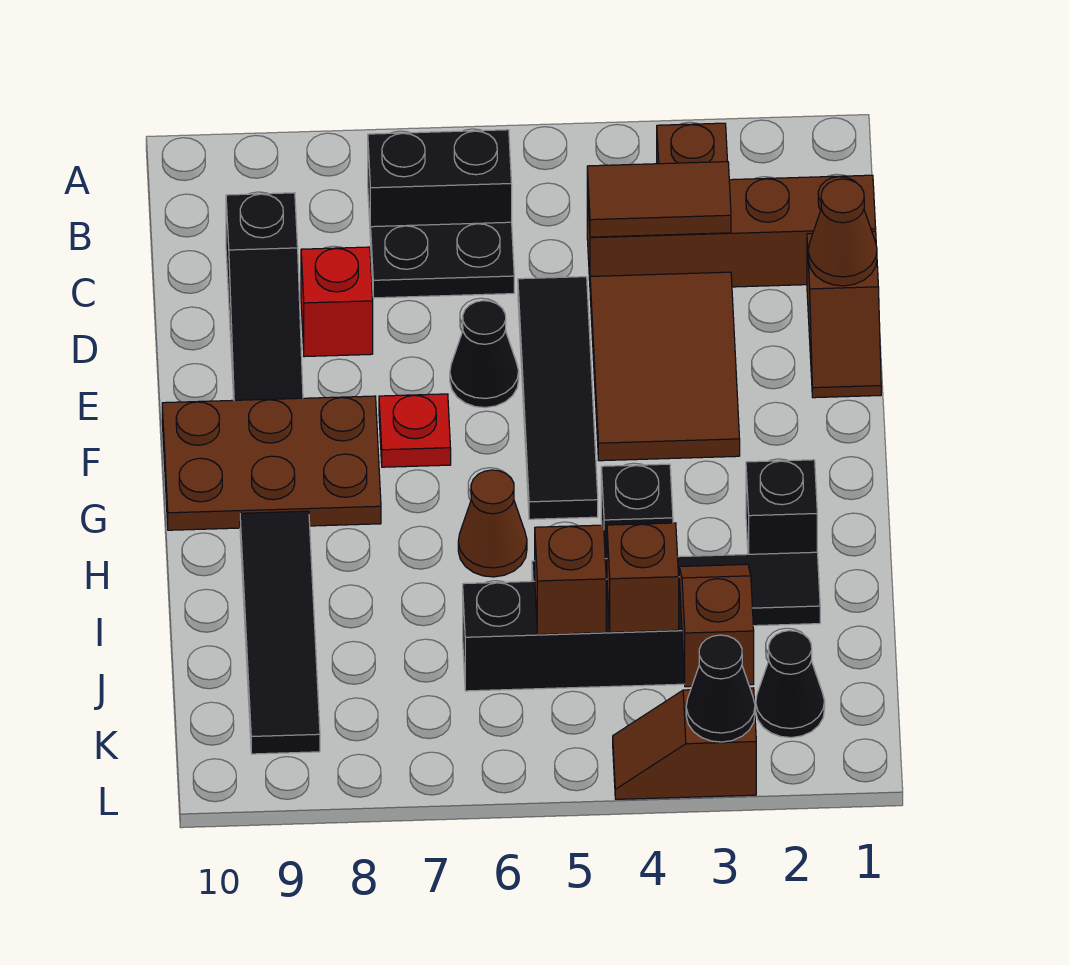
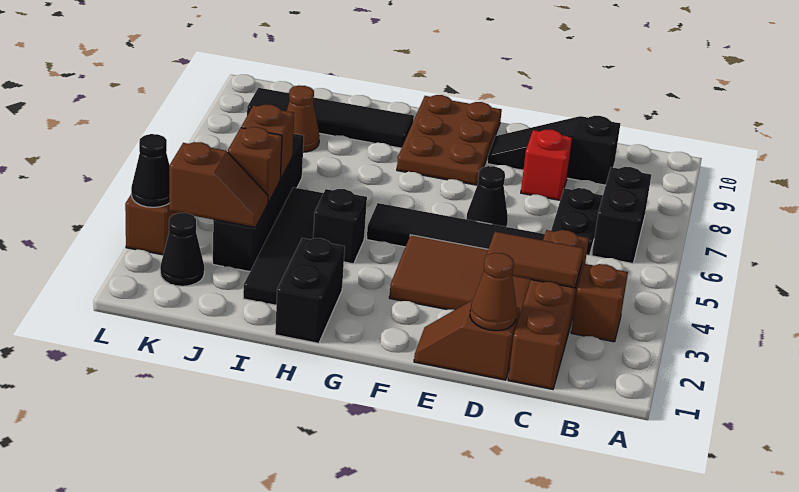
brown 1x2 tile [587,162,731,237] -> brown 1x2 tile turned to [486,232,584,288]
red 1x1 plate [379,394,451,467] -> none
black 1x1 brick [746,460,817,554] -> black 1x2 brick [275,238,345,343]
brown 1x1 cone [458,470,527,577] -> brown 1x1 cone moved to [287,85,320,152]

